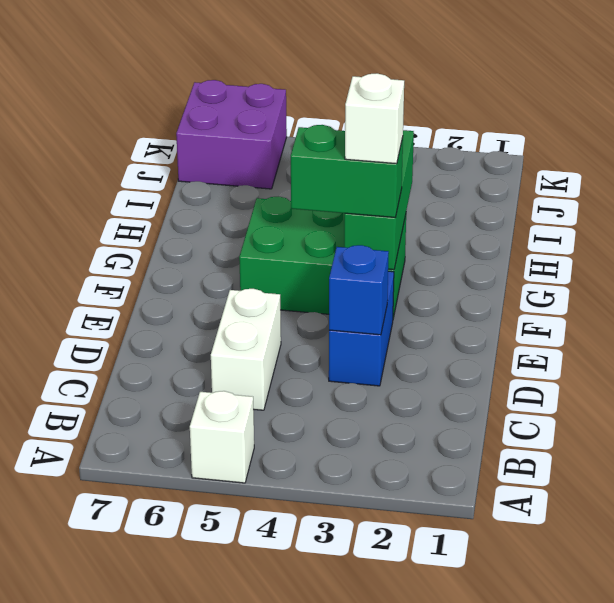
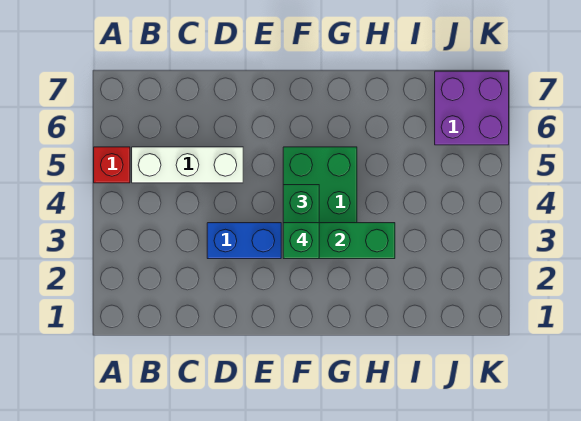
white 1x1 brick [190,391,254,483] -> red 1x1 brick [94,147,130,183]
white 1x2 brick [211,289,281,410] -> white 1x3 brick [132,147,243,183]
blue 1x1 brick [329,245,389,335] -> none
white 1x1 brick [345,73,404,164] -> green 1x1 brick [283,223,319,259]

